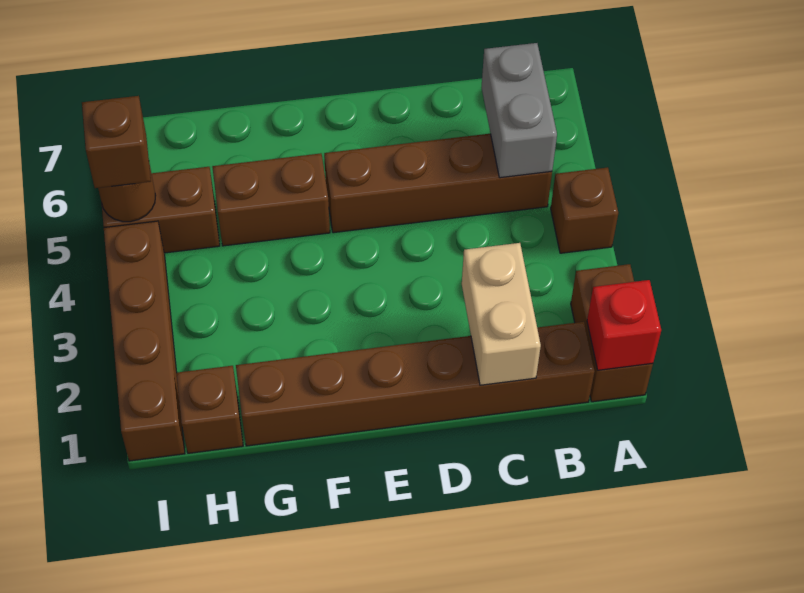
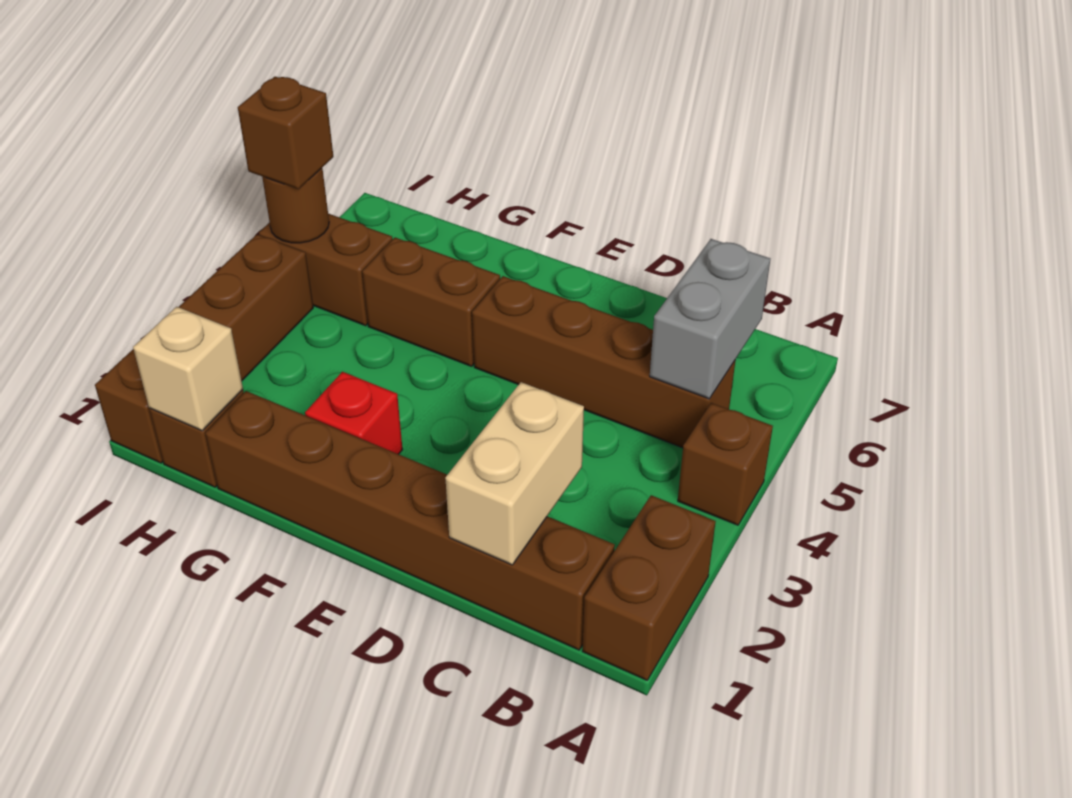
red 1x1 brick [587,280,661,370] -> red 1x1 brick moved to [305,372,403,454]
none -> tan 1x1 brick [133,307,243,431]

